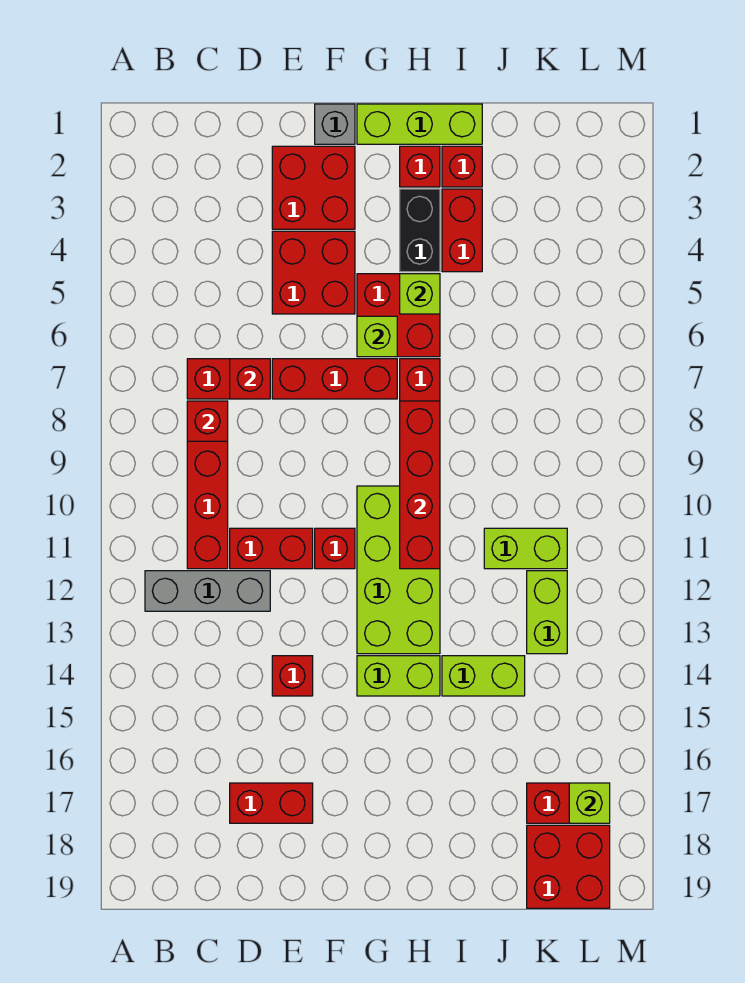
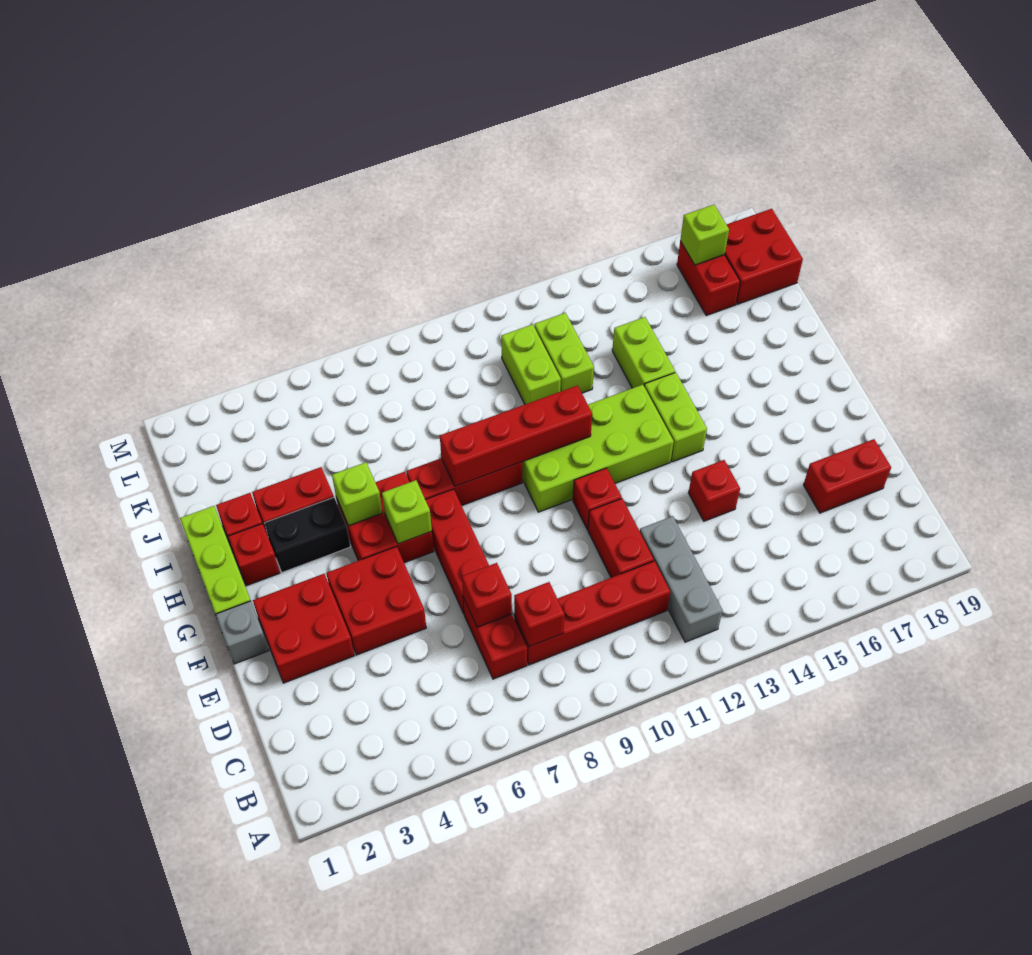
red 1x2 brick [230,783,313,823] -> red 1x2 brick turned to [804,439,891,513]
lime 1x2 brick [527,571,567,654] -> lime 1x2 brick turned to [534,313,594,393]

